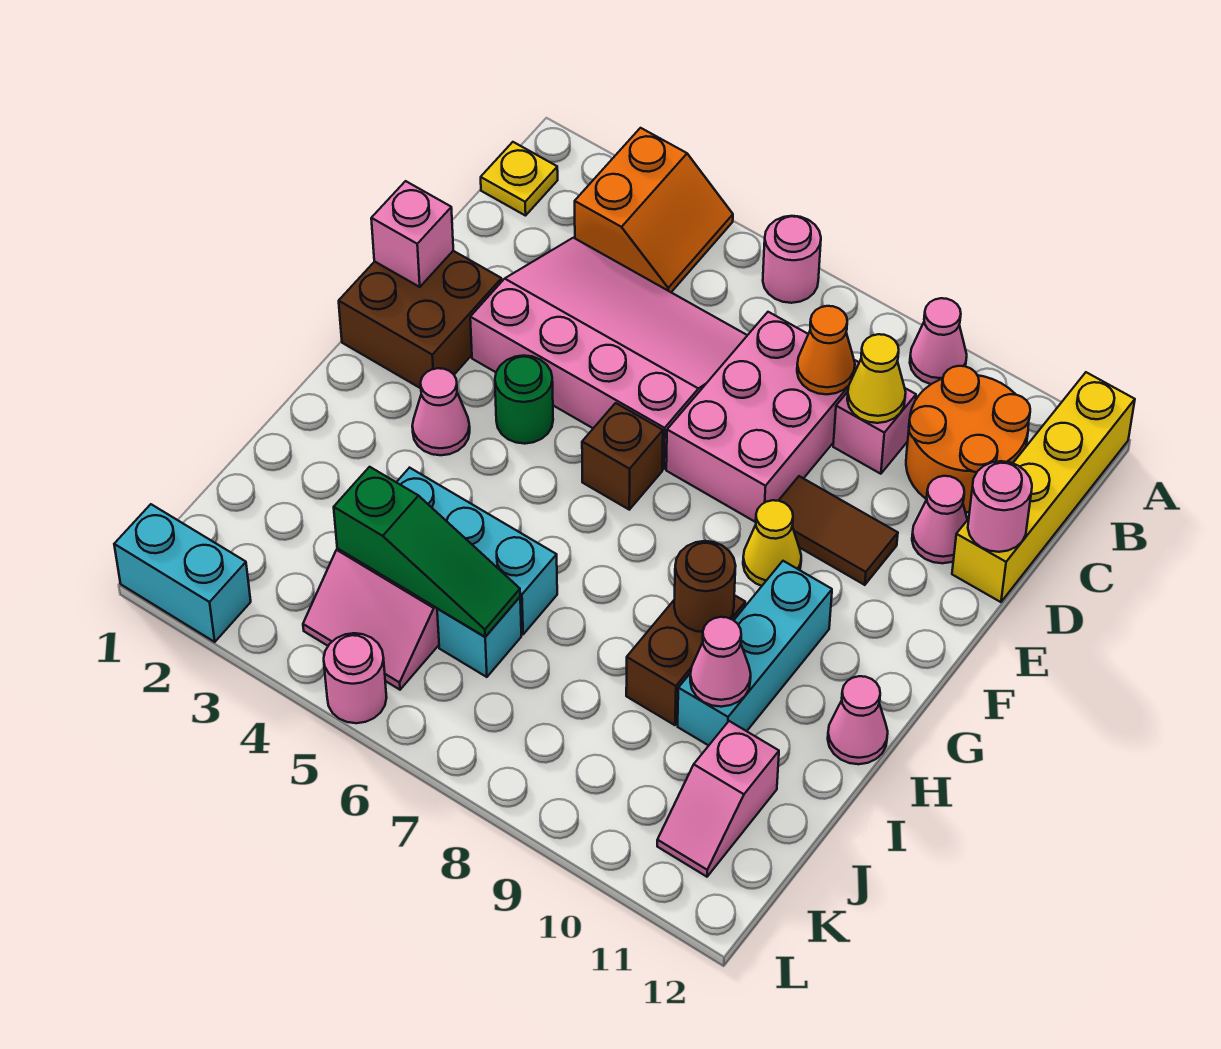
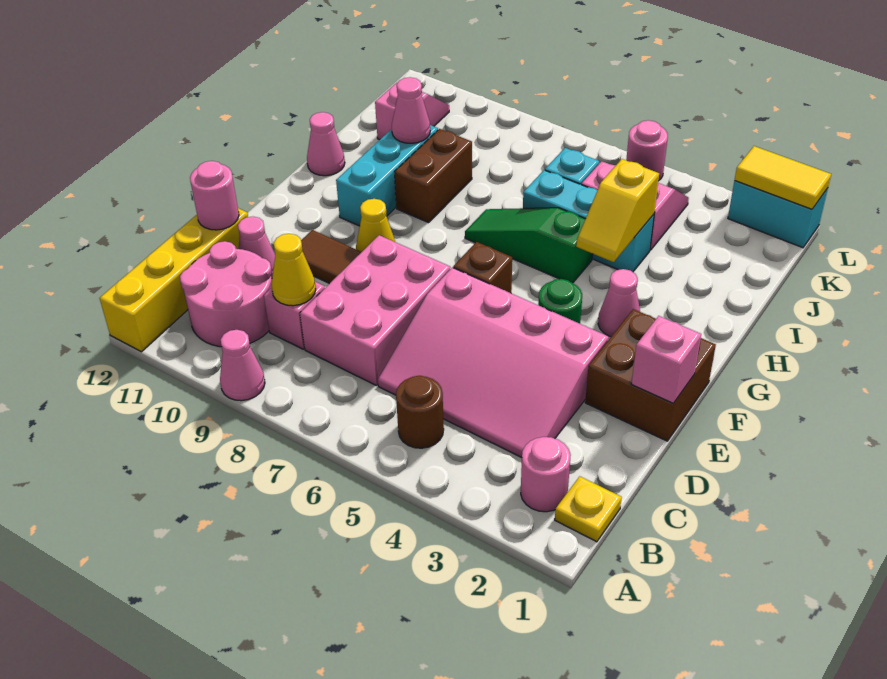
orange 2x2 slope [575,128,733,292] -> none
pink 1x1 round brick [763,216,821,303] -> pink 1x1 round brick moved to [521,437,571,512]
orange 2x2 round brick [906,366,1030,512] -> pink 2x2 round brick [180,241,272,347]
orange 1x1 cone [797,306,855,394] -> none
none -> yellow 1x2 slope [576,159,659,262]
brown 1x1 round brick [674,541,736,632] -> brown 1x1 round brick moved to [396,376,444,448]
green 1x3 slope [334,467,520,637] -> green 1x3 slope moved to [465,208,593,283]
none -> yellow 1x2 tile [735,146,831,209]

